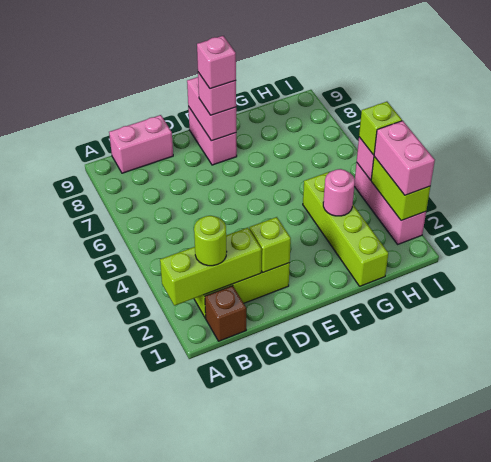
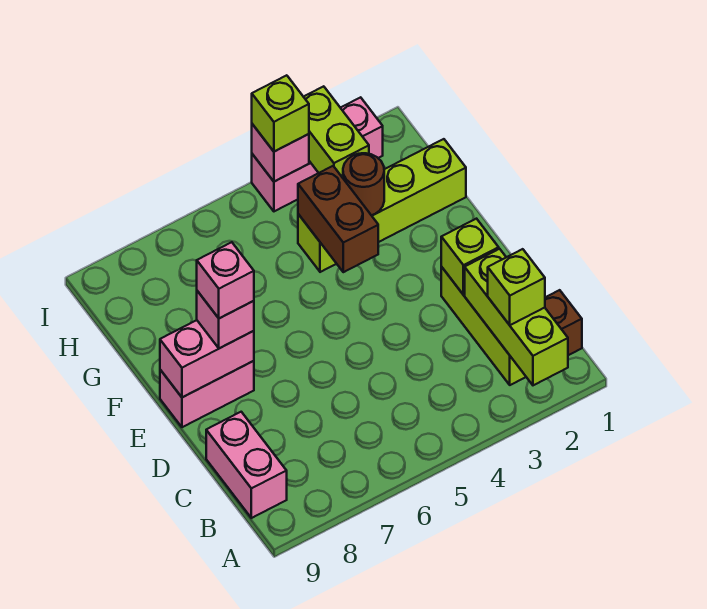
lime 1x1 round brick [194,216,227,266] -> lime 1x1 brick [488,249,545,325]
none -> brown 1x2 brick [298,166,378,272]
pink 1x1 round brick [323,169,355,216] -> brown 1x1 round brick [343,153,384,215]
lime 1x2 brick [371,157,430,221] -> lime 1x2 brick turned to [304,86,369,178]
pink 1x2 brick [374,121,435,195] -> none

